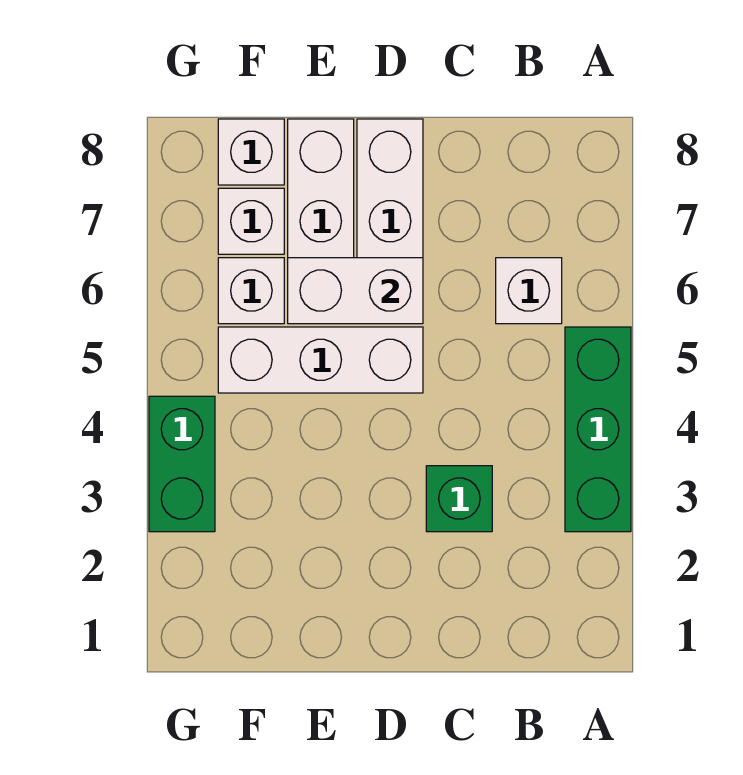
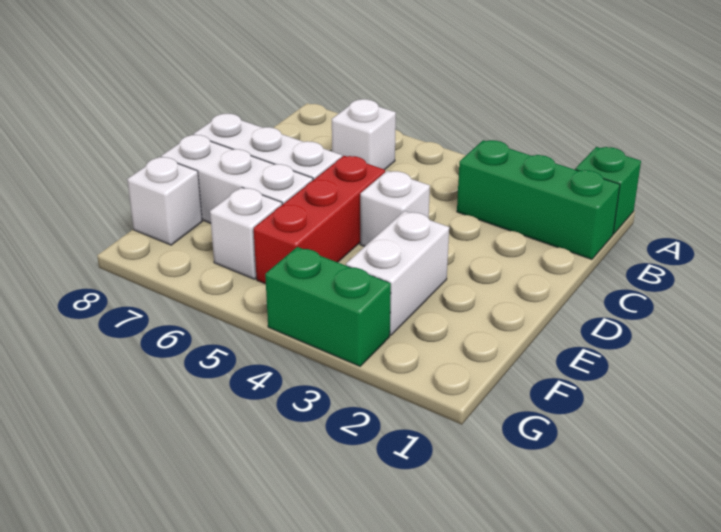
green 1x3 brick [565,327,631,532] -> green 1x3 brick moved to [457,140,620,259]
green 1x1 brick [426,466,492,532] -> green 1x1 brick moved to [575,147,641,234]
white 1x3 brick [218,327,423,393] -> red 1x3 brick [254,156,385,284]
white 1x2 brick [288,258,423,324] -> white 1x2 brick moved to [346,211,449,335]
white 1x1 brick [218,188,284,254] -> white 1x1 brick moved to [360,171,430,247]

